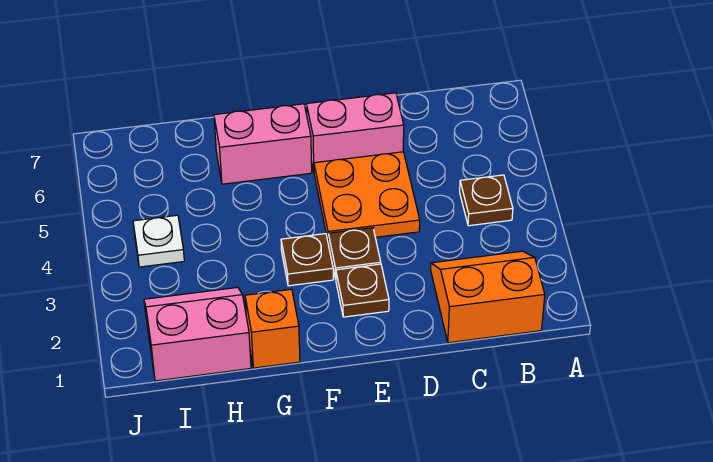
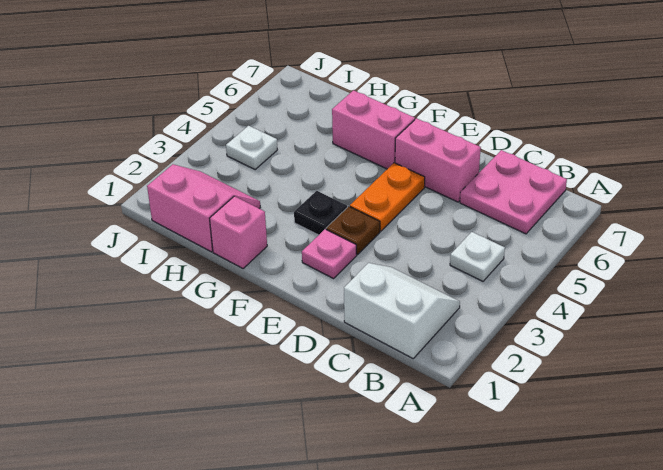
orange 2x2 slope [431,251,545,343] -> white 2x2 slope [344,263,460,358]
brown 1x1 plate [460,175,513,226] -> white 1x1 plate [450,232,505,281]
none -> pink 2x2 plate [460,150,567,234]
orange 2x2 plate [314,152,420,240] -> orange 1x2 plate [350,163,425,231]
brown 1x1 plate [336,264,389,317] -> pink 1x1 plate [302,229,357,279]
brown 1x1 plate [281,234,333,286] -> black 1x1 plate [294,191,347,235]
orange 1x1 brick [245,289,300,368] -> pink 1x1 brick [210,196,267,268]

